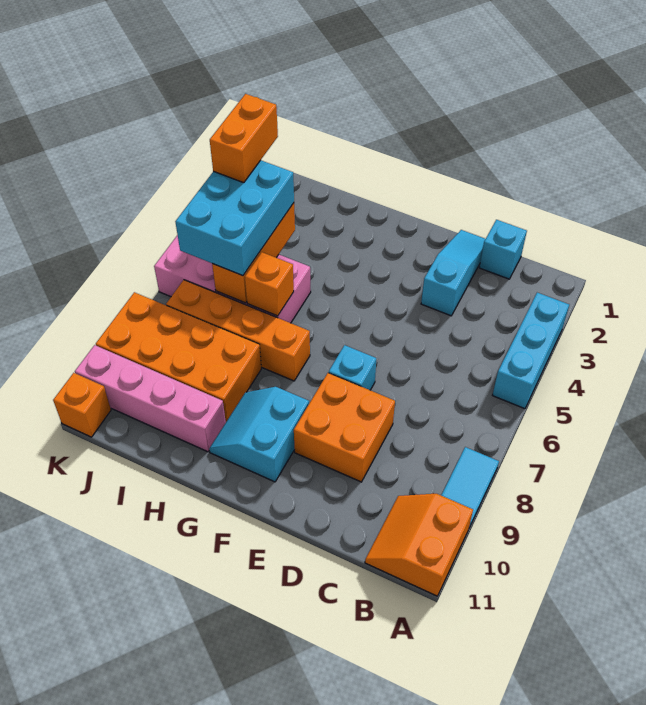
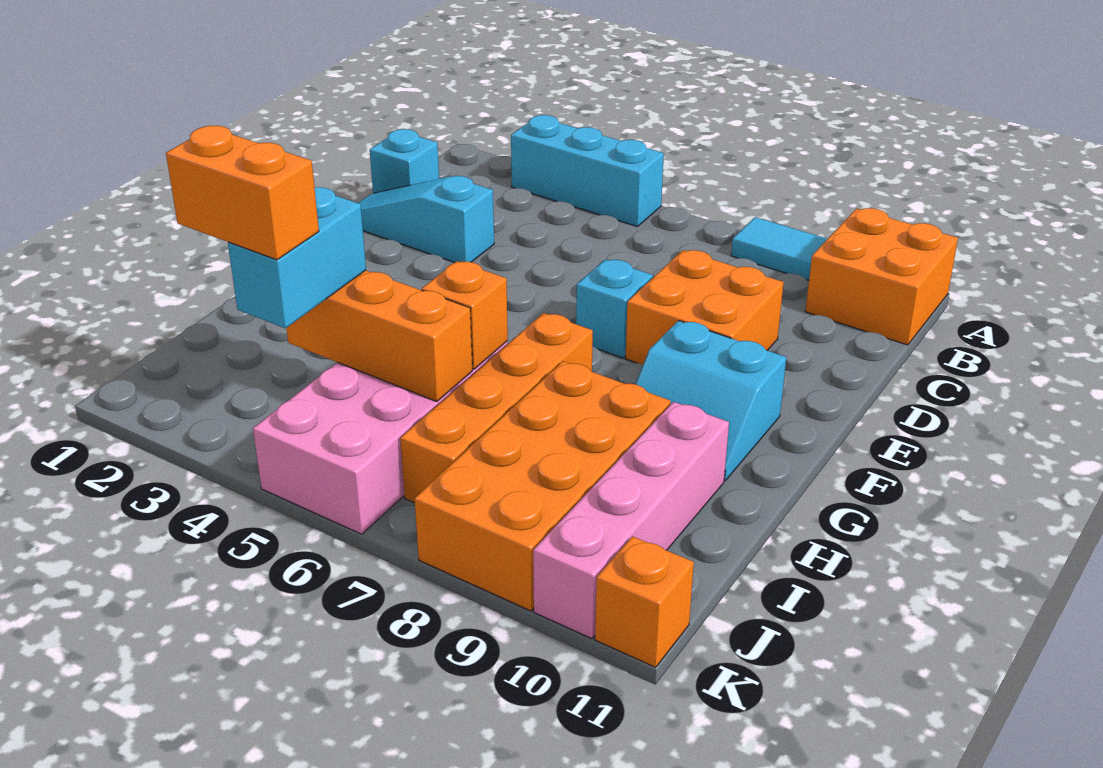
orange 2x2 slope [365,494,473,596] -> orange 2x2 brick [805,208,958,345]
cyan 2x3 brick [175,160,294,276] -> cyan 1x2 brick [228,187,366,328]

